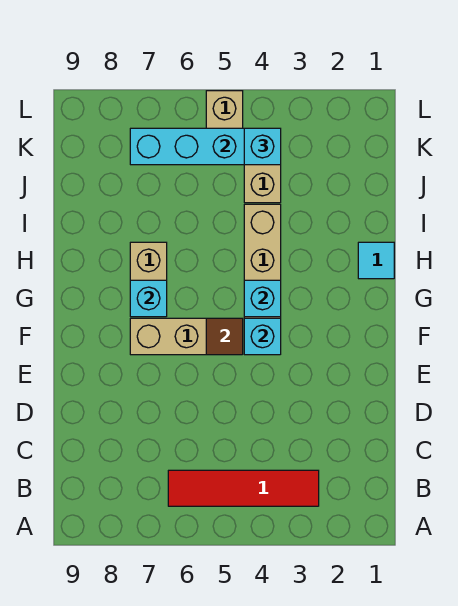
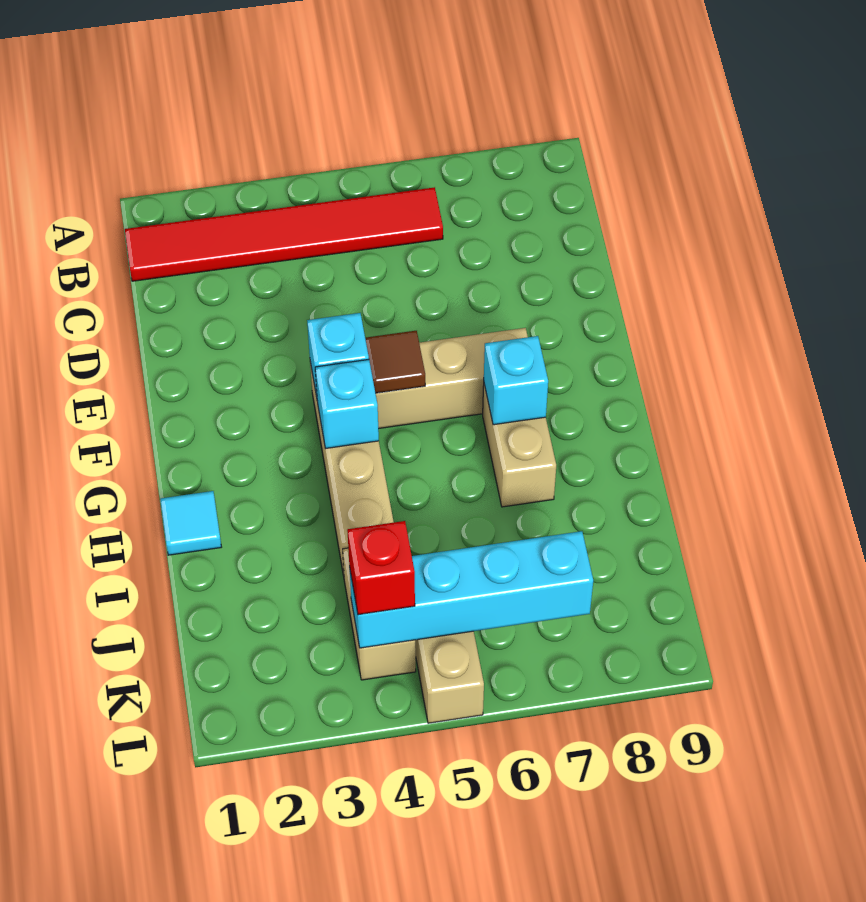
red 1x4 tile [168,470,319,506] -> red 1x6 tile [125,187,443,281]
cyan 1x1 brick [244,128,281,165] -> red 1x1 brick [347,521,415,615]

